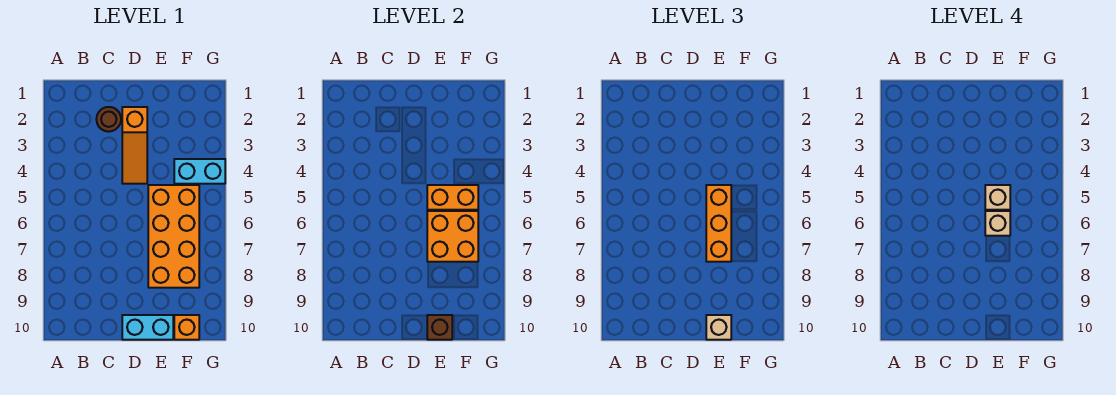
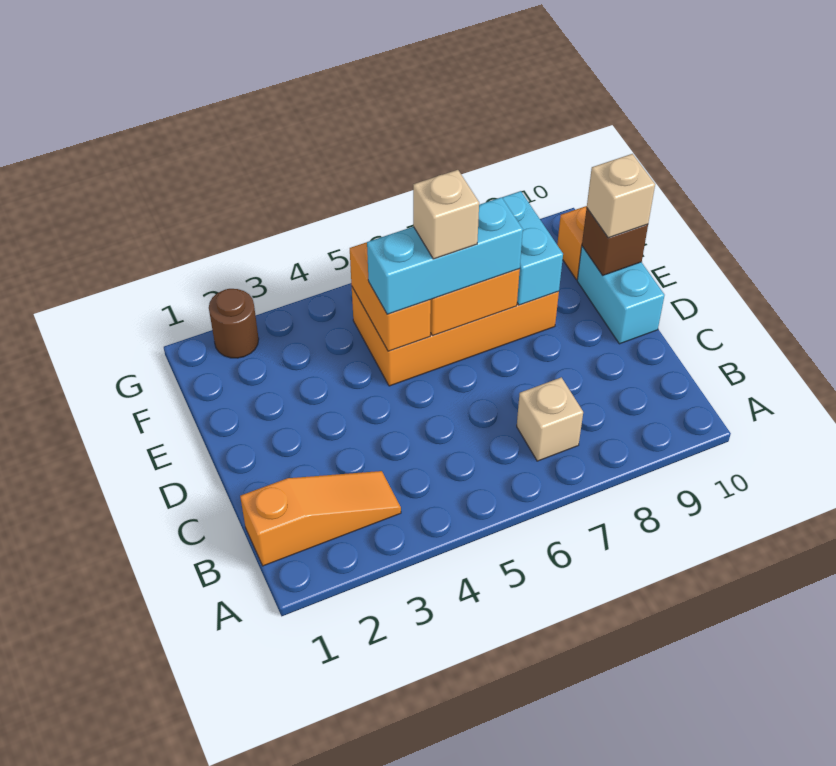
brown 1x1 round brick [96,107,121,132] -> brown 1x1 round brick moved to [209,289,259,358]
orange 1x3 slope [122,107,147,184] -> orange 1x3 slope moved to [240,471,401,566]
orange 1x3 brick [706,185,731,262] -> cyan 1x3 brick [367,197,523,314]
tan 1x1 brick [985,185,1010,210] -> tan 1x1 brick moved to [517,377,583,461]
cyan 1x2 brick [174,159,225,184] -> cyan 1x2 brick moved to [502,191,563,305]

